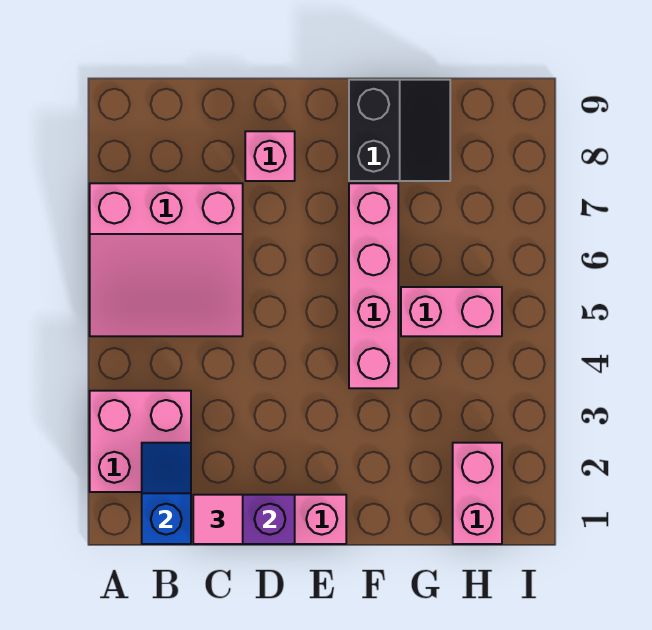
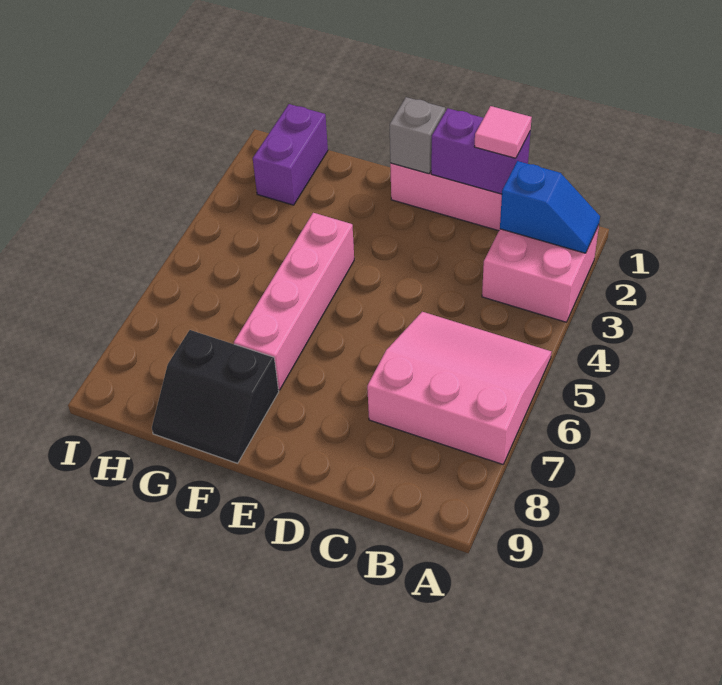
blue 1x2 slope [142,443,191,544] -> blue 1x2 slope turned to [500,161,600,253]
pink 1x1 brick [245,131,295,181] -> none
none -> grey 1x1 brick [390,97,445,174]
black 2x2 slope [349,80,450,181] -> black 2x2 slope turned to [152,330,279,463]
pink 1x2 brick [401,287,502,336] -> none
pink 1x2 brick [453,443,502,544] -> purple 1x2 brick [253,104,328,205]

